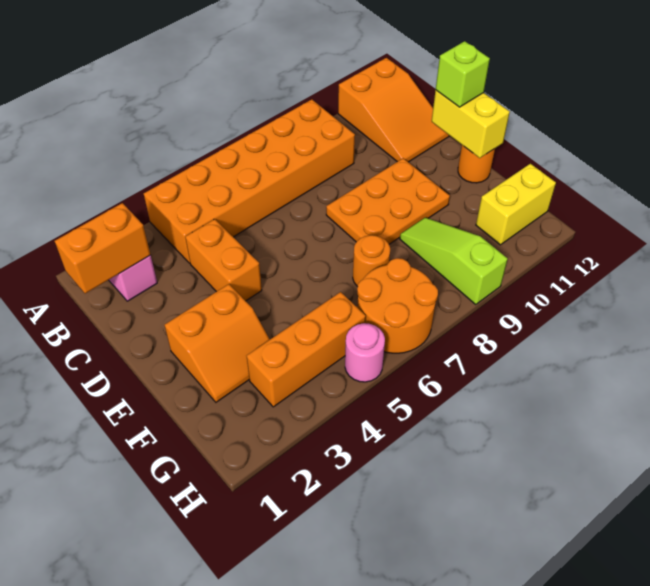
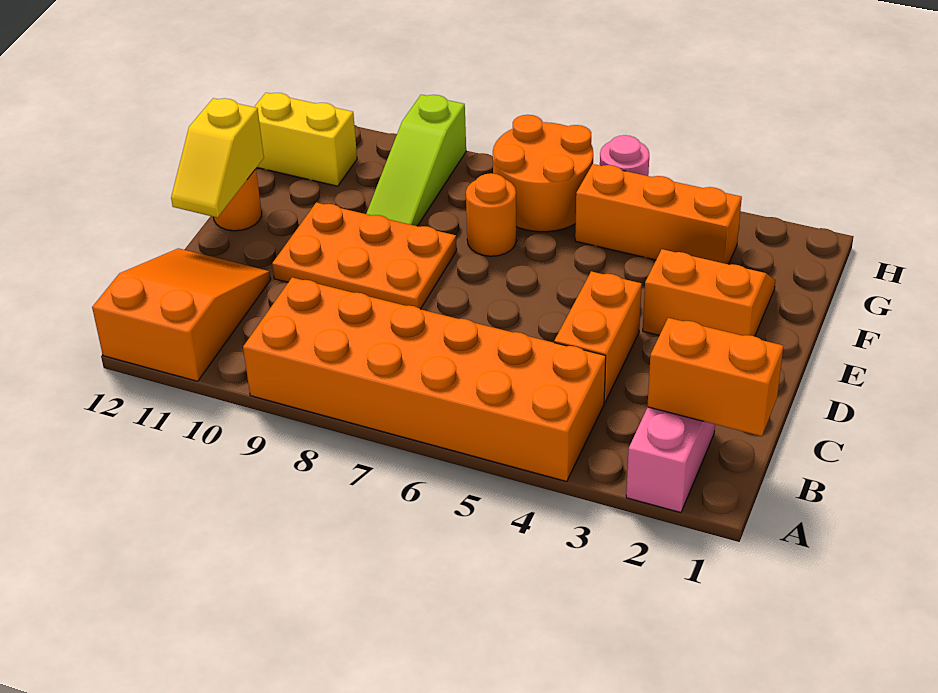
yellow 1x2 brick [432,90,510,158] -> yellow 1x2 slope [171,98,264,218]
lime 1x1 brick [436,41,490,107] -> none

